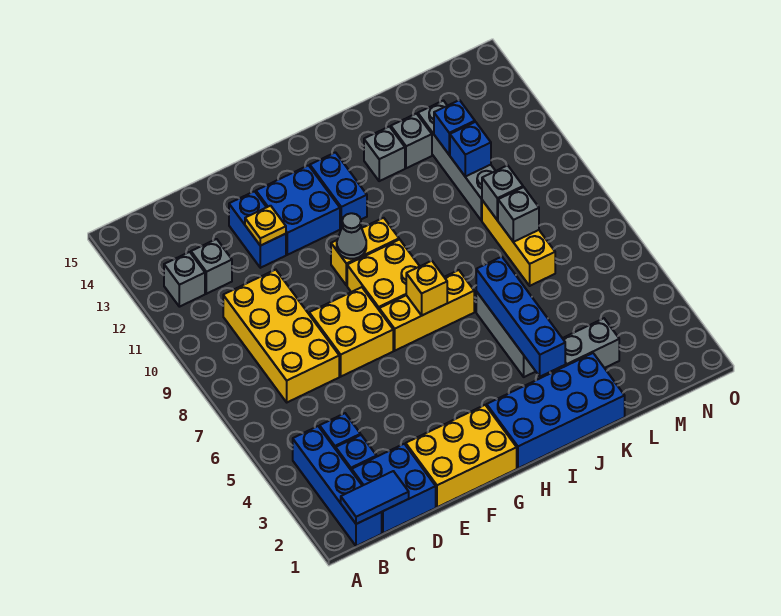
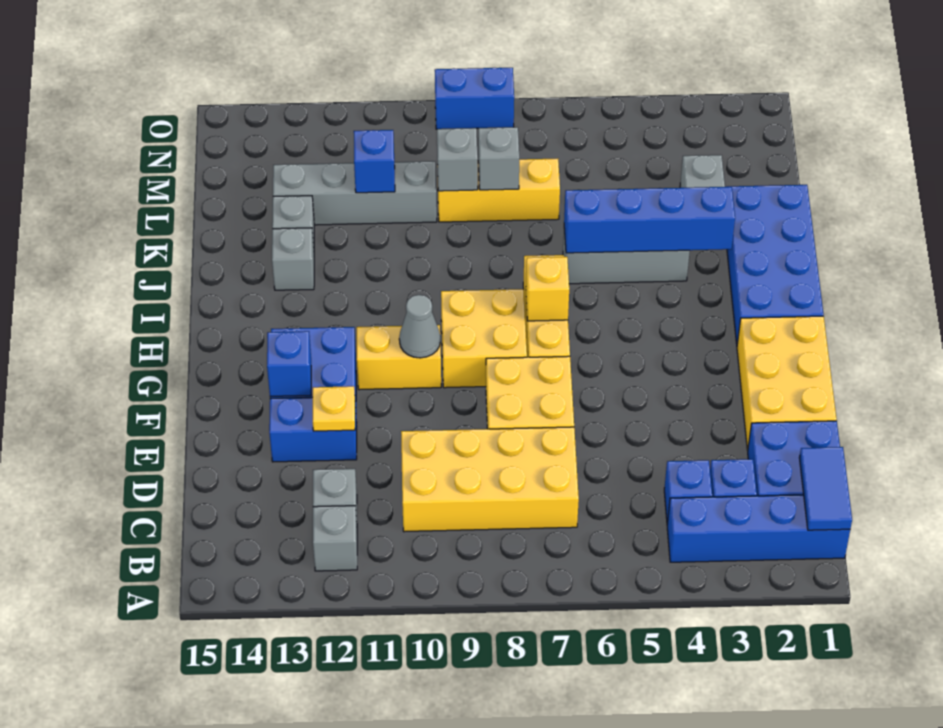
yellow 1x2 brick [331,218,399,285] -> yellow 1x2 brick turned to [357,325,441,390]
blue 1x2 brick [310,152,367,228] -> blue 1x2 brick moved to [435,68,514,129]
blue 1x1 brick [434,100,475,155] -> blue 1x1 brick moved to [267,331,311,396]

